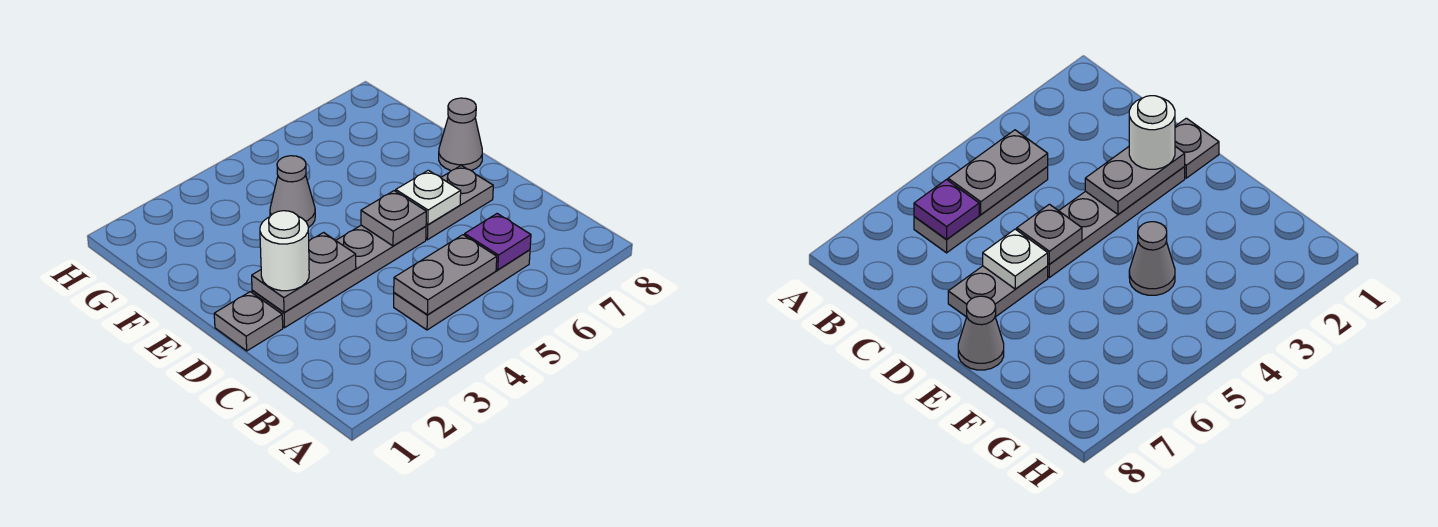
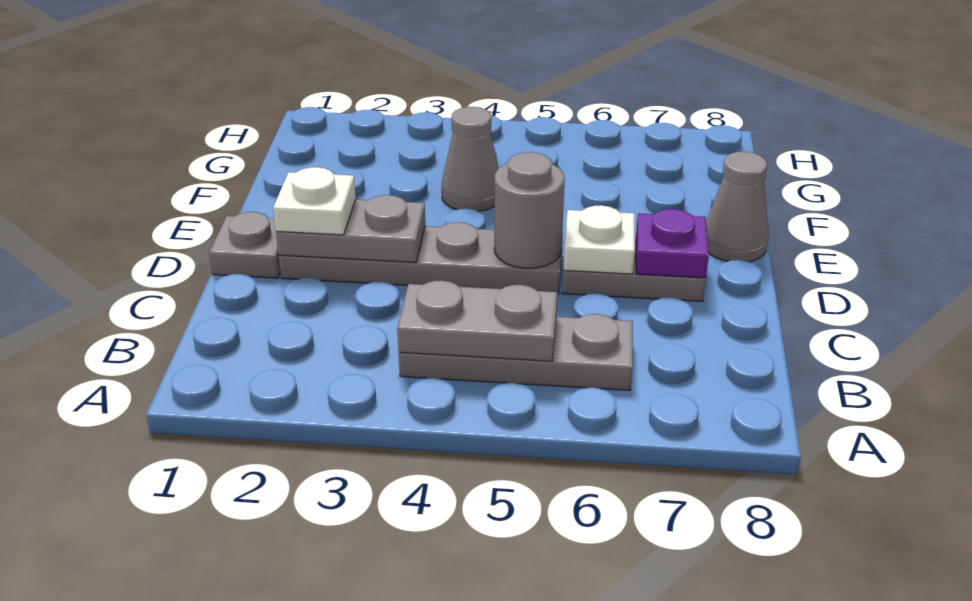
purple 1x1 plate [465,214,531,270] -> purple 1x1 plate moved to [636,209,709,278]
white 1x1 round brick [260,211,309,291] -> white 1x1 plate [273,167,356,235]
grey 1x1 plate [361,191,426,246] -> grey 1x1 round brick [494,152,565,268]

